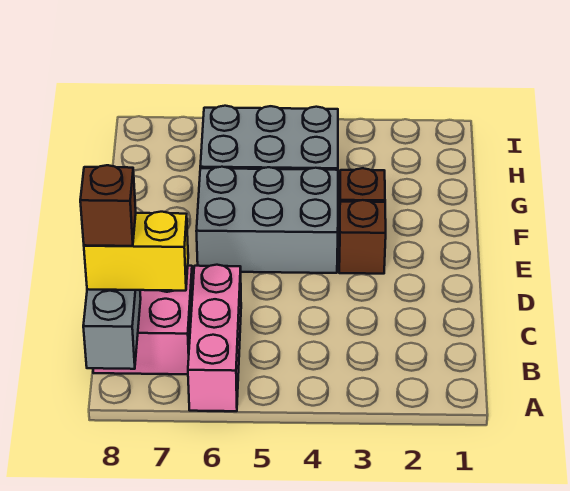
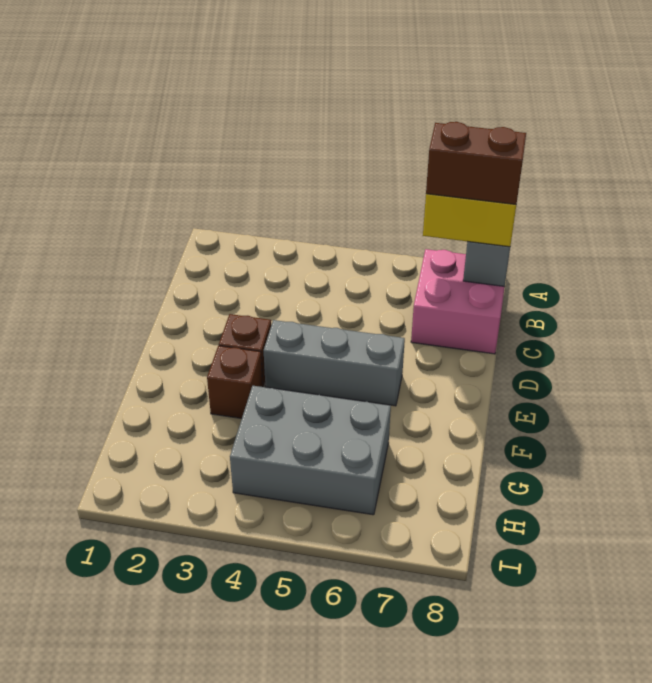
pink 1x3 brick [188,265,241,411] -> none
brown 1x1 brick [80,165,136,246] -> brown 1x2 brick [426,122,526,204]
grey 2x3 brick [196,167,338,273] -> grey 1x3 brick [264,320,405,406]

